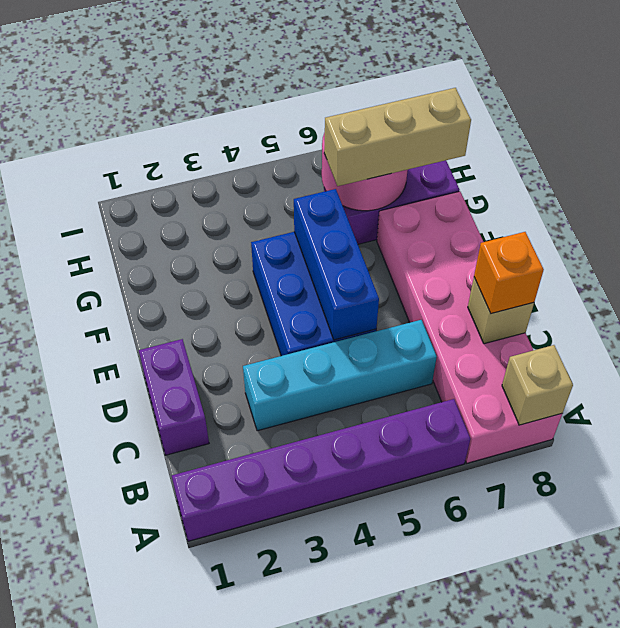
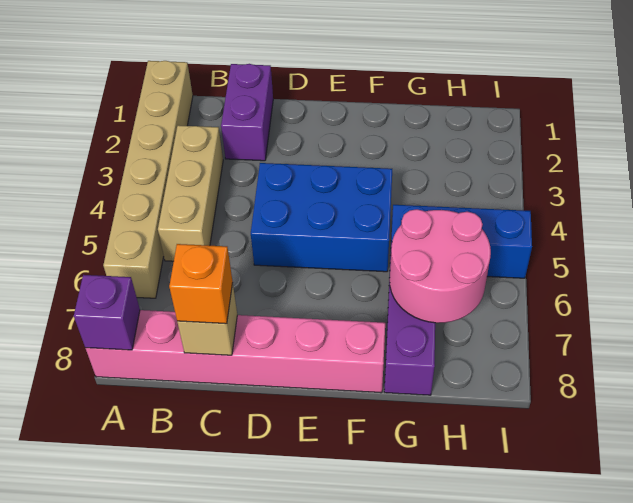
purple 1x6 brick [172,399,470,541] -> tan 1x6 brick [103,61,193,298]
pink 2x6 brick [377,191,562,463] -> pink 1x6 brick [86,310,385,393]
tan 1x1 brick [502,345,573,425] -> purple 1x1 brick [74,275,140,350]
purple 1x2 brick [139,339,209,455] -> purple 1x2 brick turned to [221,64,273,161]
cyan 1x4 brick [243,320,437,431] -> none
blue 1x3 brick [294,189,379,340] -> blue 1x3 brick moved to [390,205,532,278]
tan 1x3 brick [324,88,471,186] -> tan 1x3 brick moved to [158,125,223,261]

